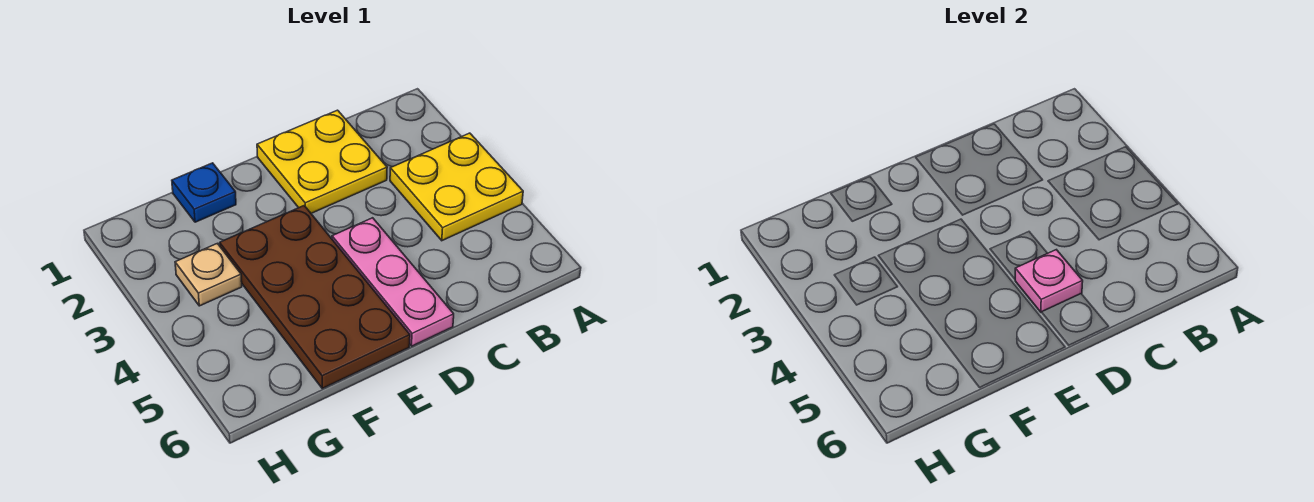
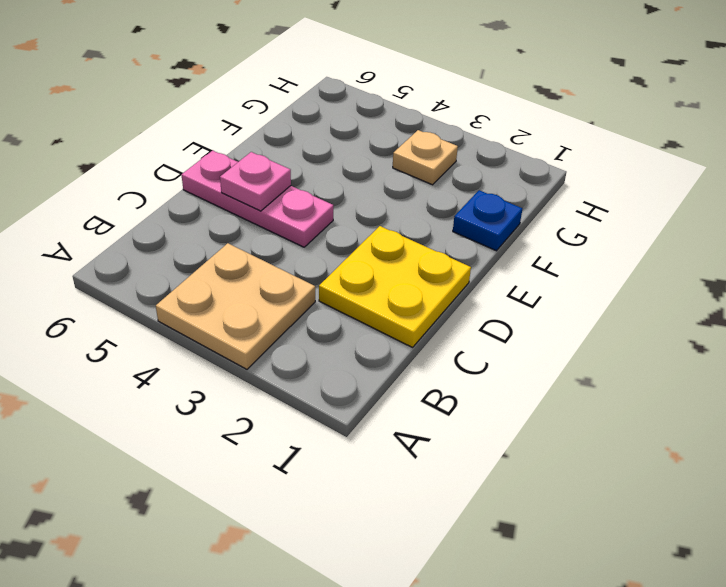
yellow 2x2 plate [390,133,523,241] -> tan 2x2 plate [156,243,315,369]
brown 2x4 plate [220,206,410,388] -> none

